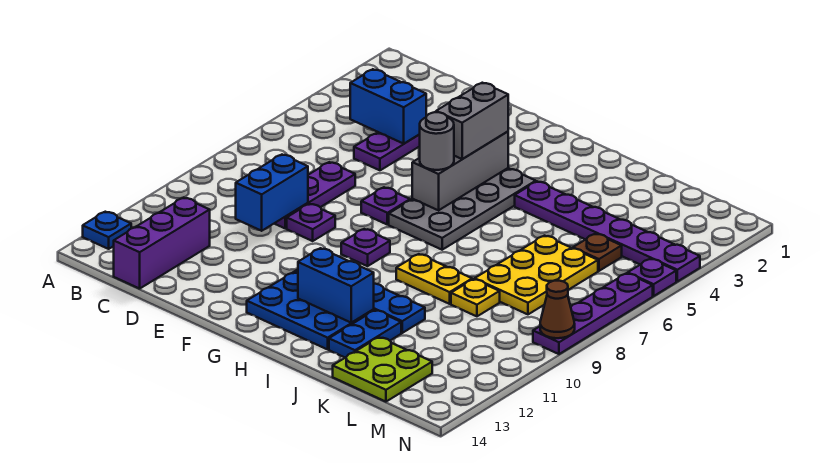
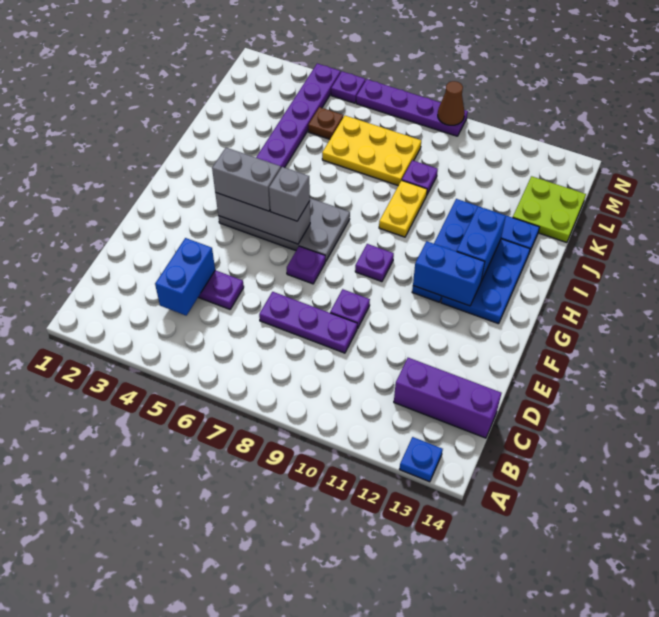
blue 1x2 brick [236,155,308,231] -> blue 1x2 brick moved to [413,241,485,306]
grey 1x1 round brick [419,112,454,170] -> grey 1x1 brick [269,167,310,221]
yellow 1x1 plate [451,279,500,316] -> purple 1x1 plate [402,160,438,194]

